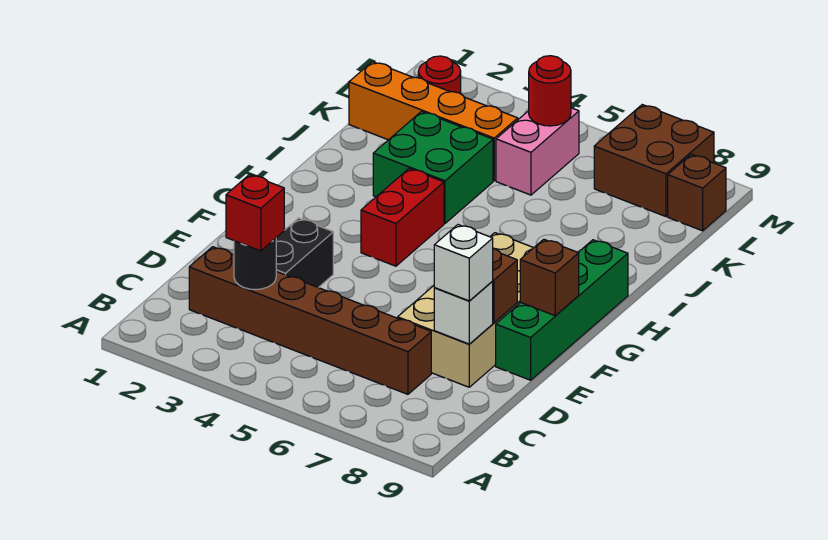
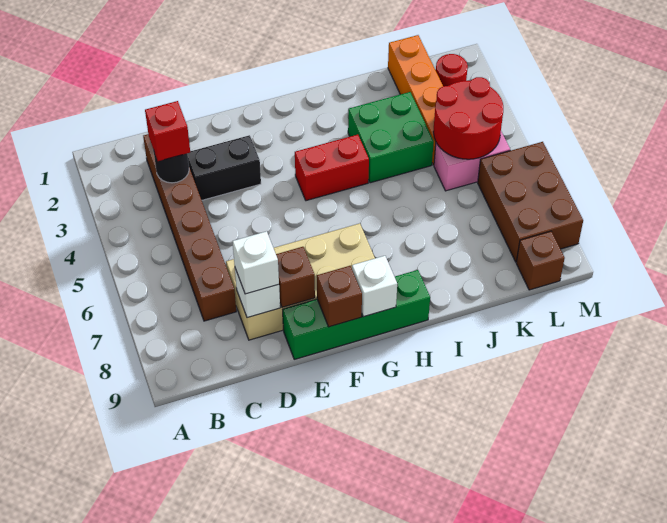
none -> white 1x1 brick [352,256,397,317]
red 1x1 round brick [529,56,571,126] -> red 2x2 round brick [433,77,503,159]
brown 2x2 brick [594,105,714,217] -> brown 2x3 brick [478,142,583,262]

